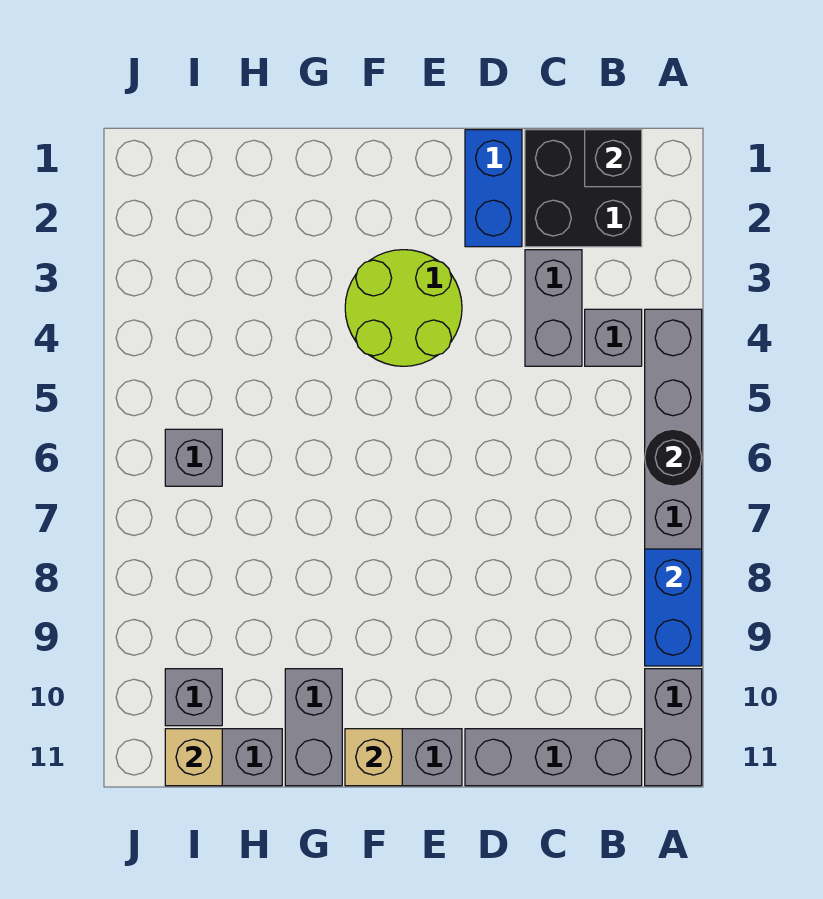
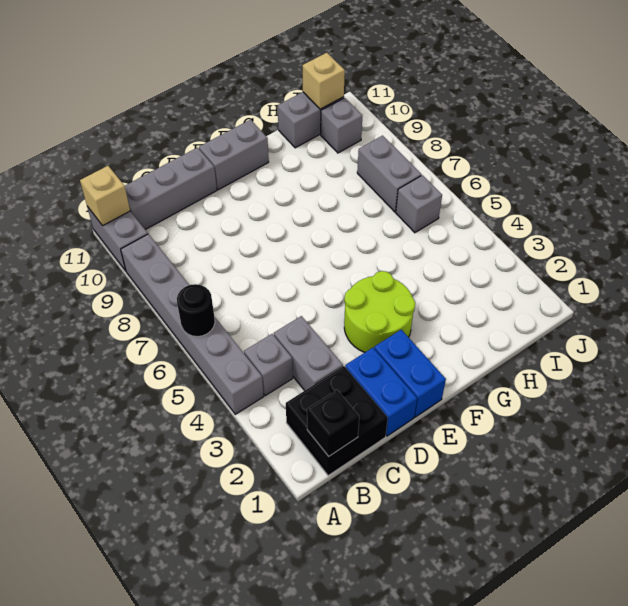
blue 1x2 brick [645,549,702,666] -> blue 1x2 brick moved to [374,330,446,417]
tan 1x1 brick [345,729,402,786] -> tan 1x1 brick moved to [80,166,130,226]
grey 1x2 brick [285,669,342,786] -> grey 1x2 brick moved to [357,136,422,212]

